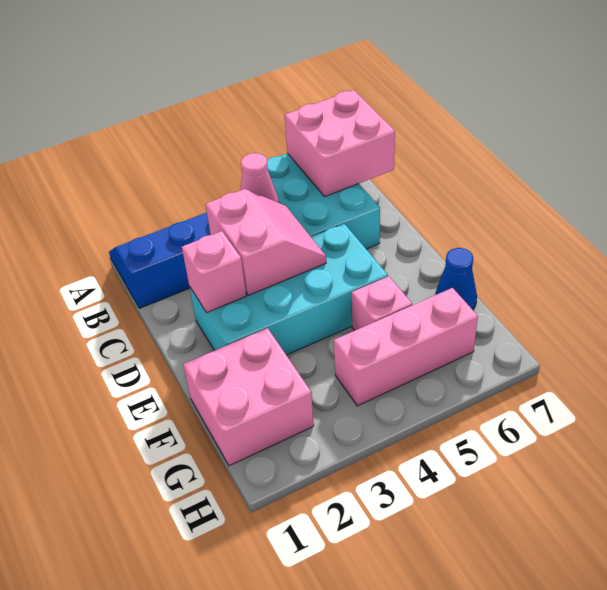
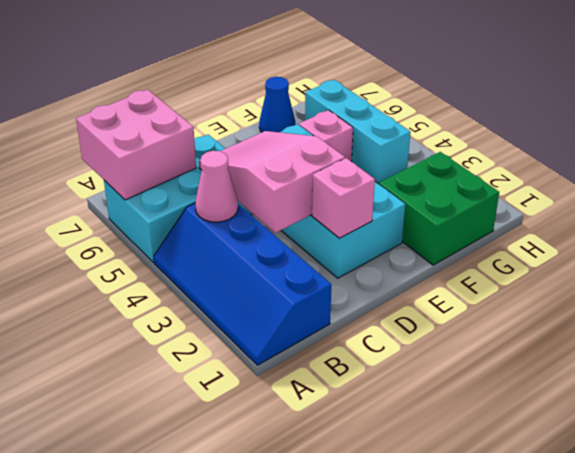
pink 2x2 slope [206,189,326,295] -> pink 2x3 slope [199,131,345,233]
pink 2x2 brick [183,328,314,466] -> green 2x2 brick [379,152,499,265]
pink 1x3 brick [334,288,478,406] -> cyan 1x3 brick [305,80,410,184]

